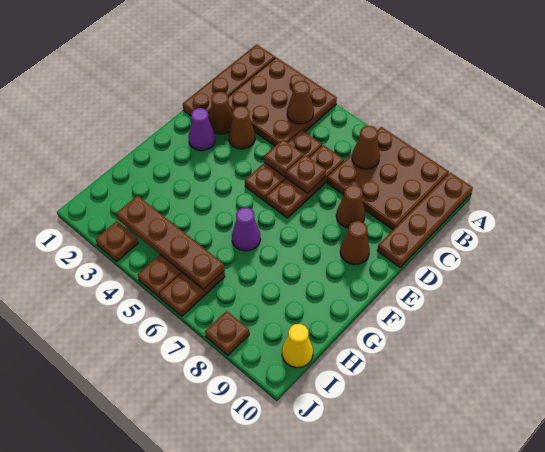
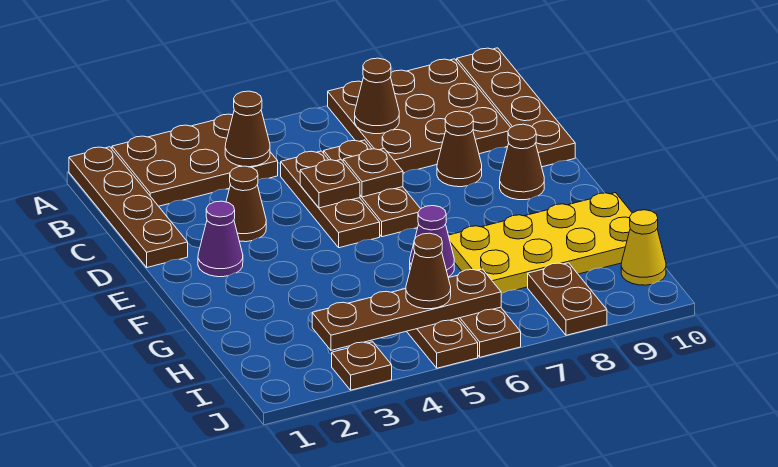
brown 3x3 plate [228,57,337,146] -> brown 2x3 plate [112,114,278,206]
brown 1x1 cone [208,92,233,134] -> brown 1x1 cone moved to [406,233,451,309]
none -> yellow 2x4 plate [448,193,632,294]
brown 1x1 plate [205,311,249,355] -> brown 1x2 plate [528,263,607,335]

